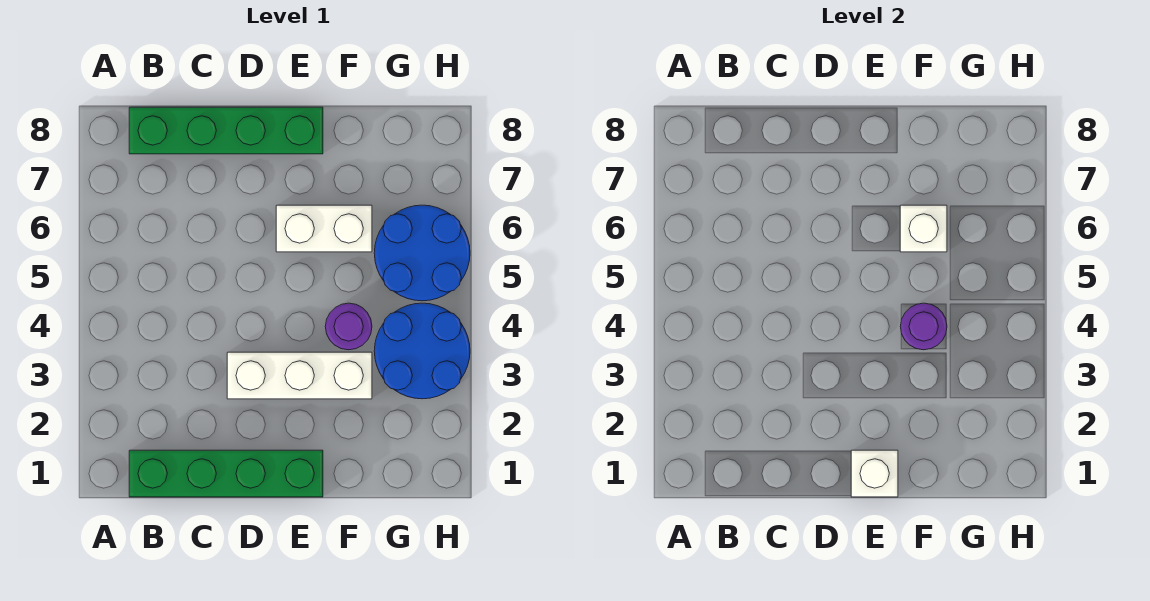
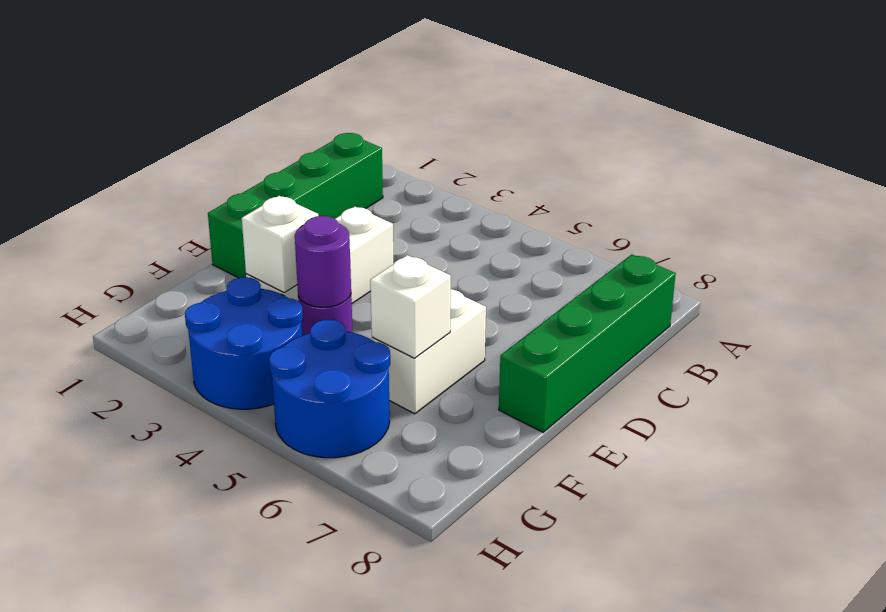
white 1x1 brick [851,450,898,497] -> white 1x1 brick moved to [242,196,318,293]

